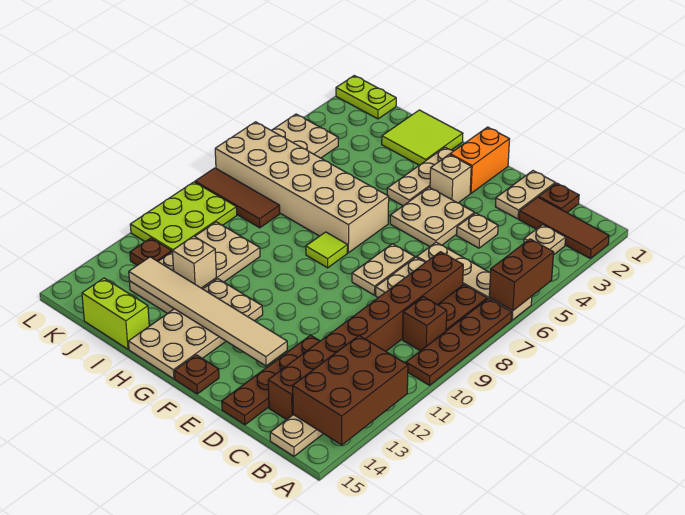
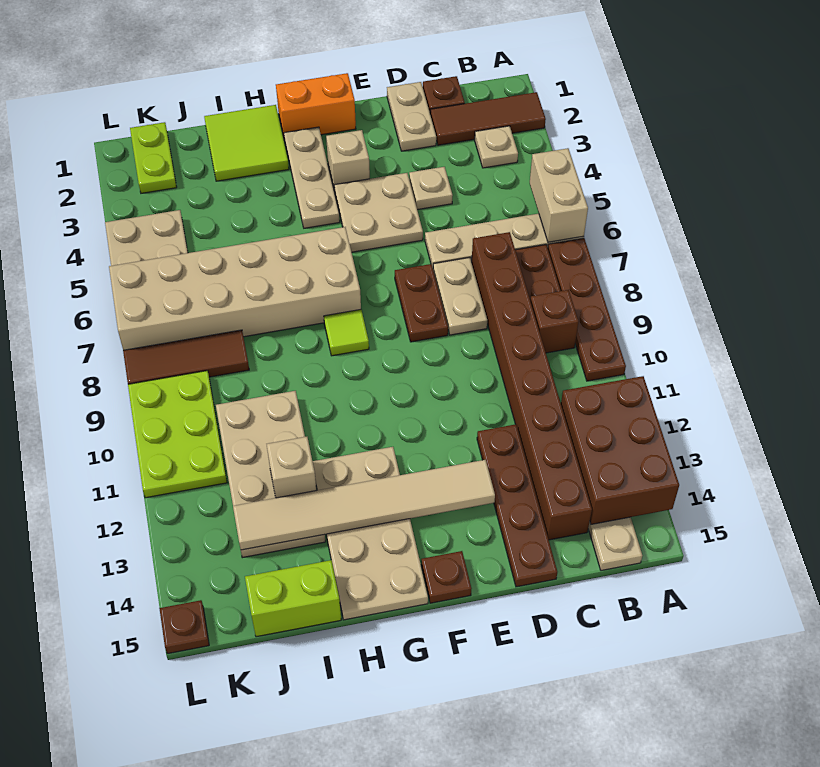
brown 1x2 brick [489,239,554,311] -> tan 1x2 brick [530,148,588,242]
tan 1x2 plate [352,244,415,295] -> brown 1x2 plate [395,264,448,342]
orange 1x2 brick [450,127,510,193] -> orange 1x2 brick turned to [276,73,356,140]
lime 1x2 plate [336,76,396,119] -> lime 1x2 plate turned to [130,122,177,193]
brown 1x1 plate [130,238,172,265] -> brown 1x1 plate moved to [159,600,209,654]

